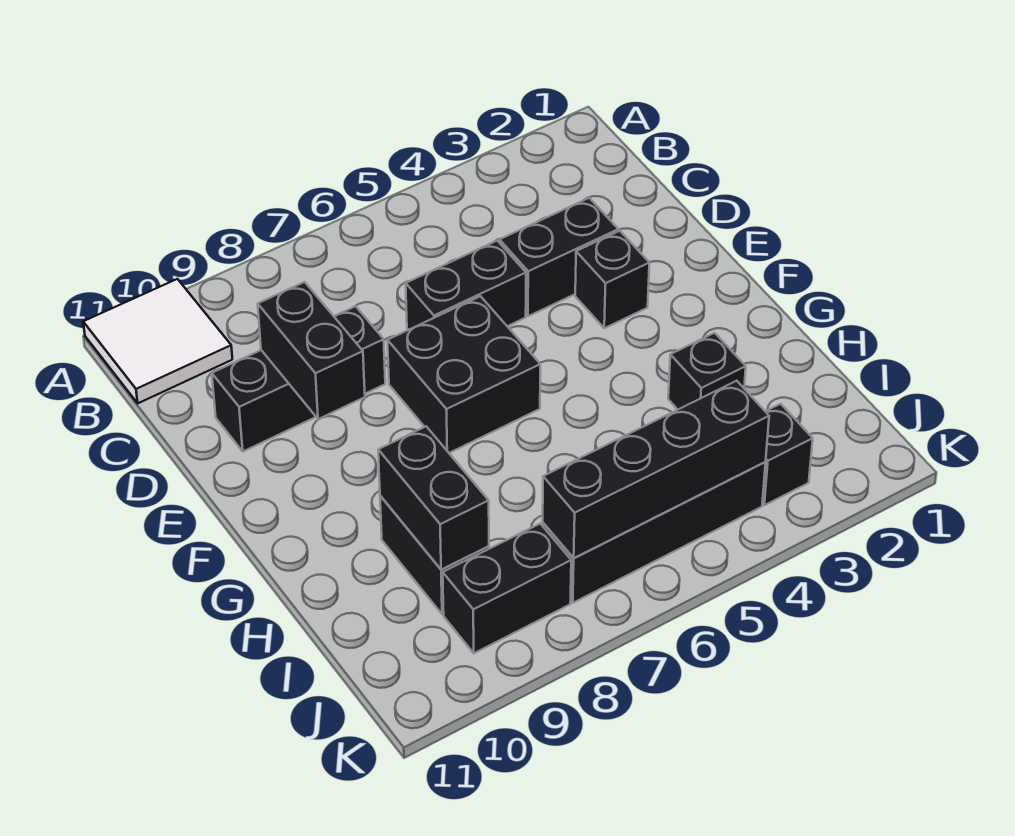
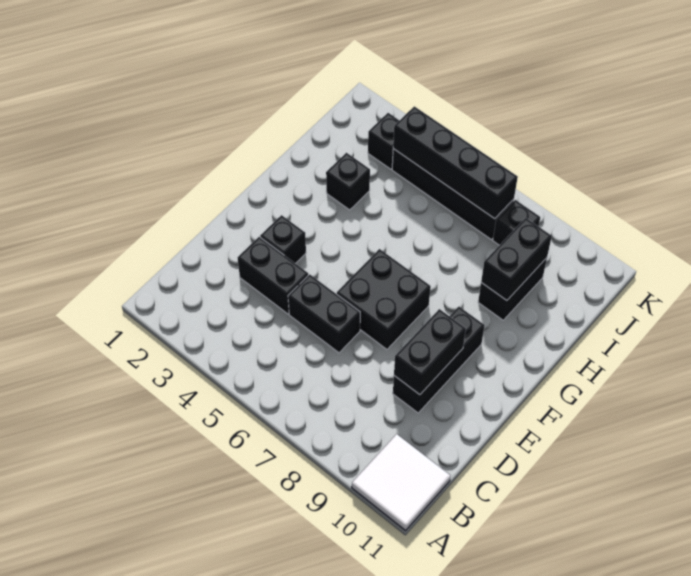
black 1x3 brick [212,306,385,451] -> black 1x3 brick turned to [393,307,485,413]
black 1x2 brick [443,524,571,653] -> black 1x1 brick [493,200,540,245]

